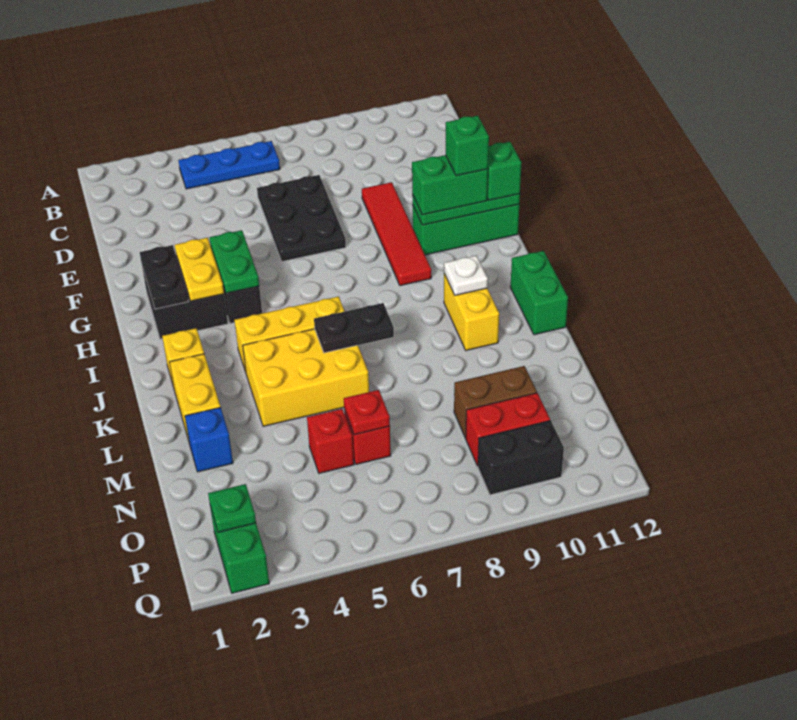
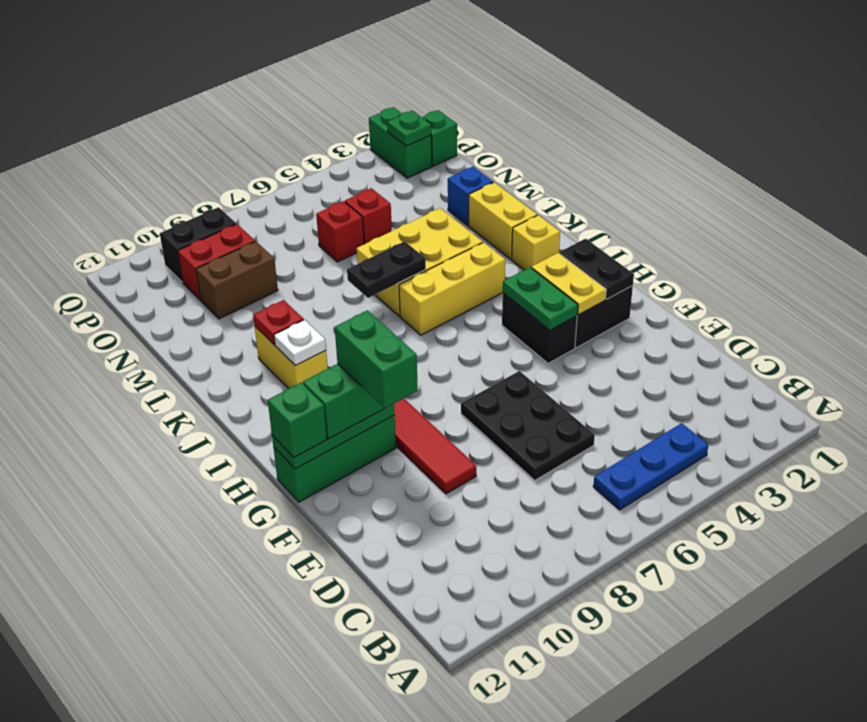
green 1x1 brick [446,116,489,176] -> green 1x1 brick moved to [422,110,457,166]
green 1x2 brick [511,251,568,335] -> green 1x2 brick moved to [335,310,418,408]
red 1x1 plate [344,390,390,435] -> red 1x1 plate moved to [253,300,304,345]

